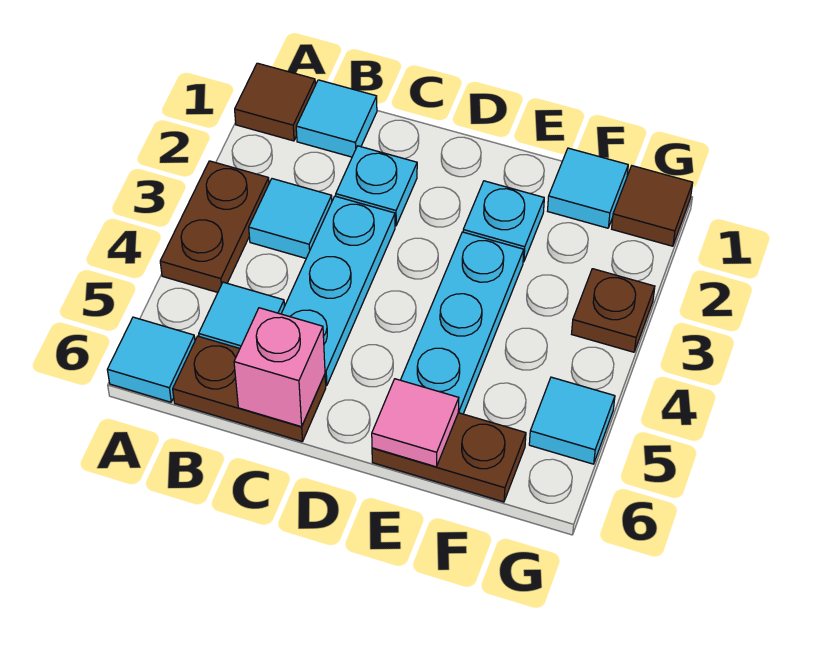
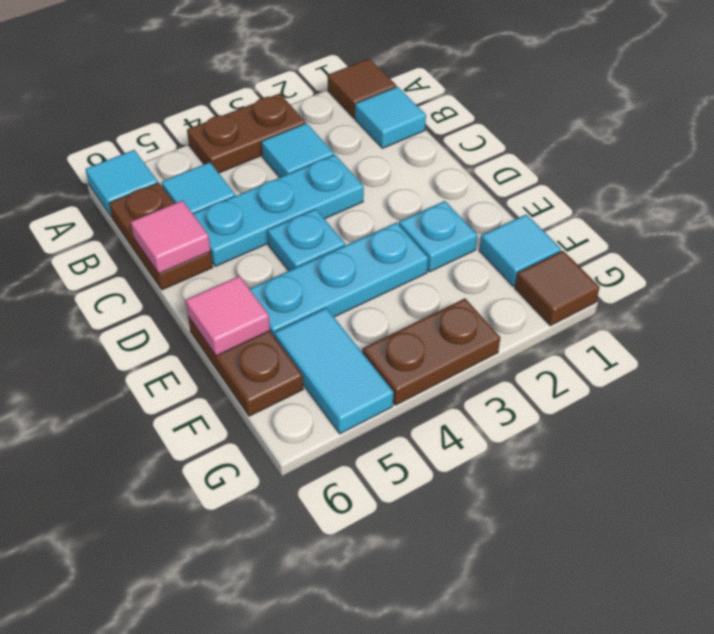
cyan 1x1 plate [336,146,417,226] -> cyan 1x1 plate moved to [267,209,345,271]
pink 1x1 brick [234,308,325,427] -> pink 1x1 tile [131,201,211,274]
brown 1x1 plate [572,269,655,352] -> brown 1x2 plate [362,299,500,405]
cyan 1x1 tile [529,377,615,464] -> cyan 1x2 tile [274,308,394,434]

